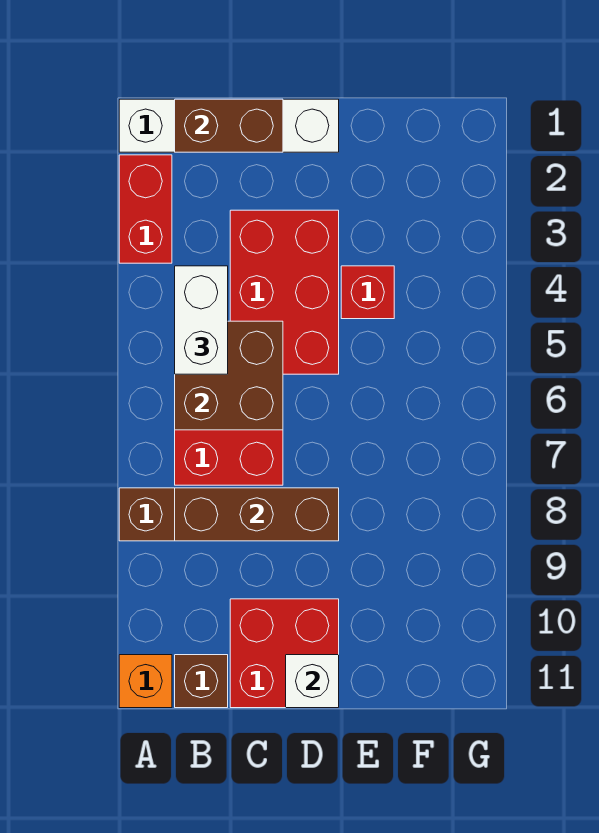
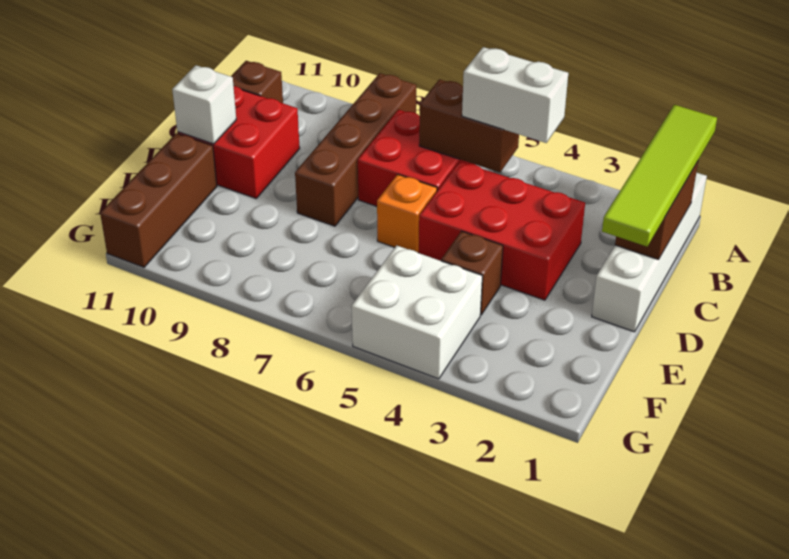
none -> lime 1x4 tile [602,105,717,246]
red 1x2 brick [119,155,172,263] -> none
orange 1x1 brick [119,655,172,708] -> orange 1x1 brick moved to [377,174,437,253]
brown 2x2 brick [175,321,283,430] -> brown 1x2 brick [419,79,519,172]
brown 1x3 brick [175,488,339,541] -> brown 1x3 brick moved to [100,133,217,267]
red 1x1 brick [341,266,394,319] -> brown 1x1 brick [441,231,503,315]
none -> white 2x2 brick [352,245,482,379]

